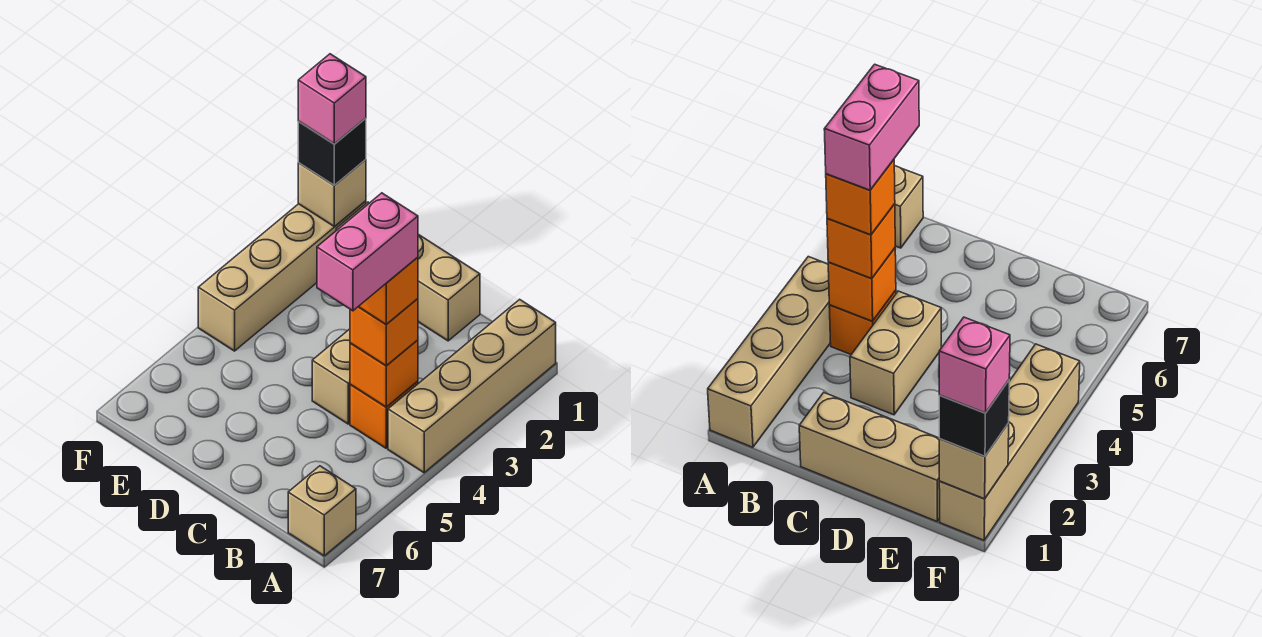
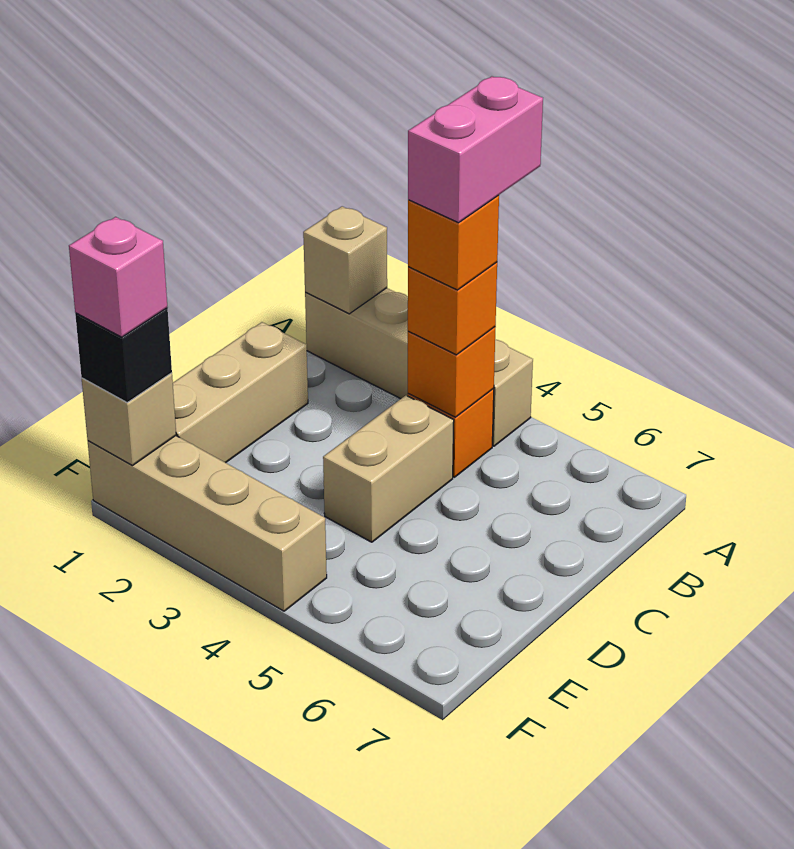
tan 1x1 brick [288,466,356,556] -> tan 1x1 brick moved to [303,206,387,314]
pink 1x2 brick [317,193,418,311] -> pink 1x2 brick turned to [408,76,543,223]
tan 1x2 brick [312,329,350,424] -> tan 1x2 brick turned to [323,395,454,542]

